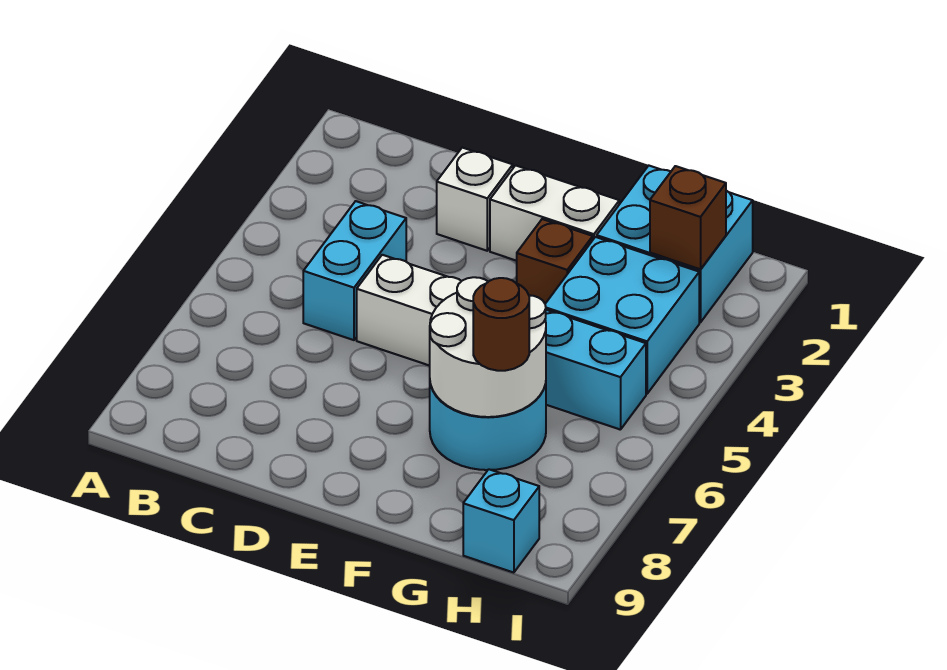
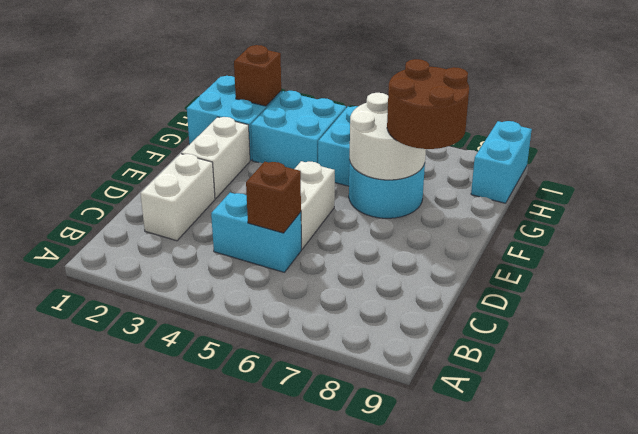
white 1x1 brick [437,148,513,251] -> white 1x2 brick [140,154,215,241]
brown 1x1 brick [517,219,593,304] -> brown 1x1 brick moved to [246,162,301,233]
brown 1x1 round brick [473,278,529,371] -> brown 2x2 round brick [387,59,469,149]
cyan 1x1 brick [463,469,539,573] -> cyan 1x2 brick [471,121,532,203]

